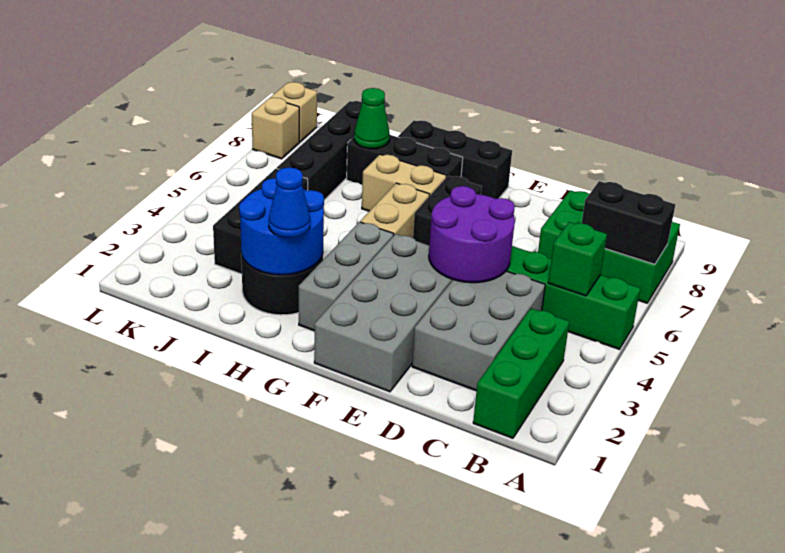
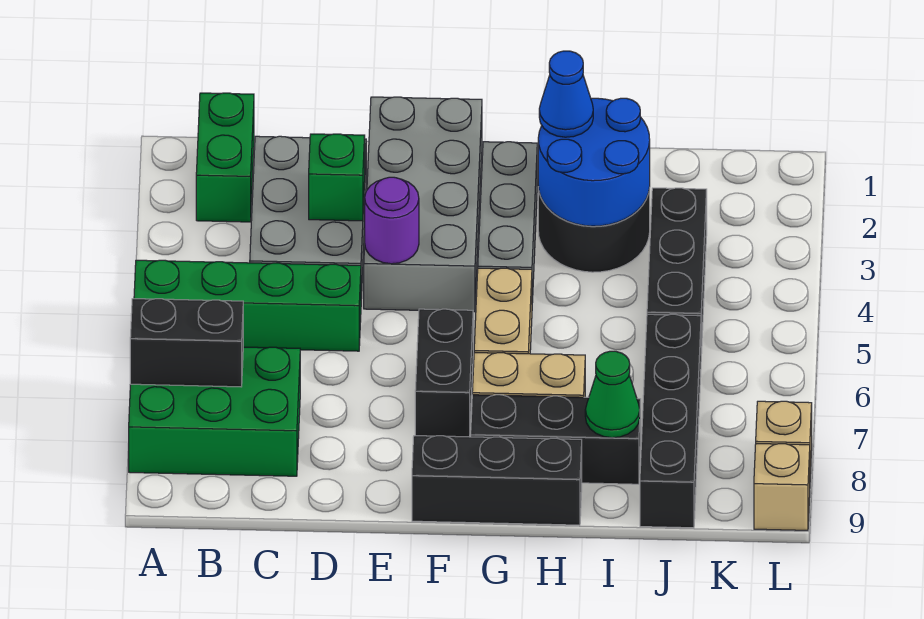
green 1x3 brick [473,308,569,438] -> green 1x2 brick [196,93,254,222]
green 1x1 brick [548,222,607,296] -> green 1x1 brick moved to [309,134,365,221]
purple 2x2 round brick [429,186,515,283] -> purple 1x1 round brick [365,177,419,264]

